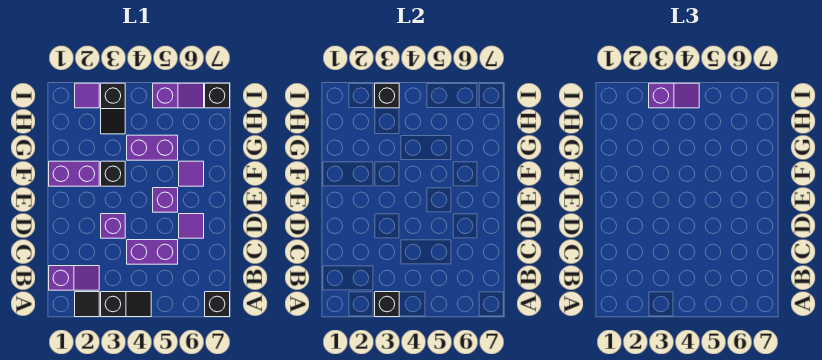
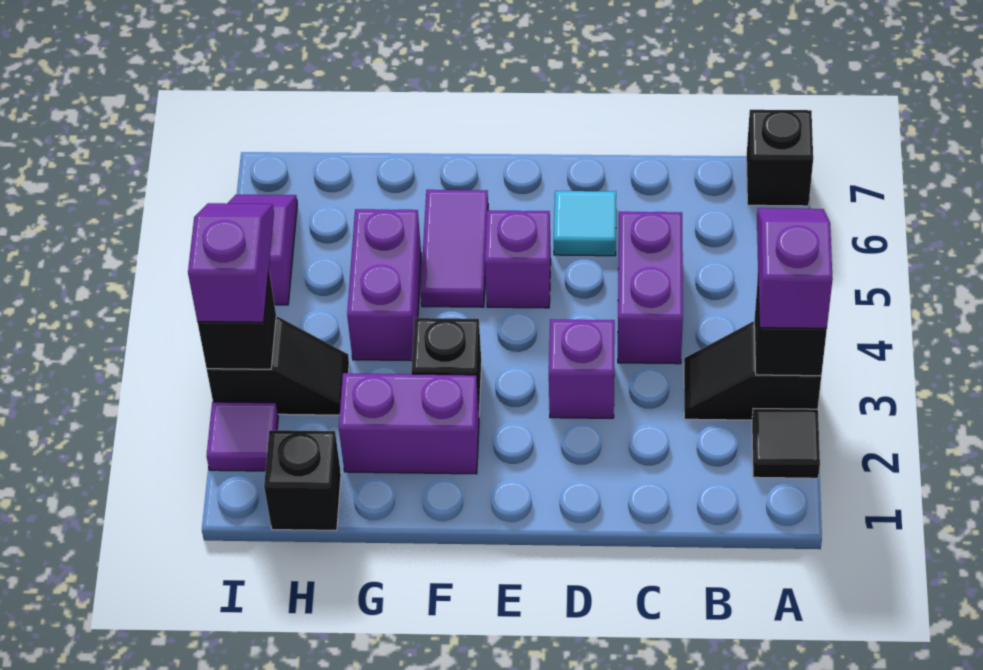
black 1x2 slope [101,292,151,317] -> black 1x2 slope turned to [684,322,821,420]
purple 1x2 slope [49,266,99,290] -> purple 1x2 slope moved to [757,208,833,328]
purple 1x1 tile [179,214,204,238] -> cyan 1x1 tile [554,191,616,256]
purple 1x2 brick [49,161,99,186] -> purple 1x2 brick turned to [339,373,479,474]
purple 1x1 tile [179,161,204,186] -> purple 1x2 tile [421,190,488,307]
black 1x1 brick [205,83,230,108] -> black 1x1 brick moved to [264,430,341,530]

